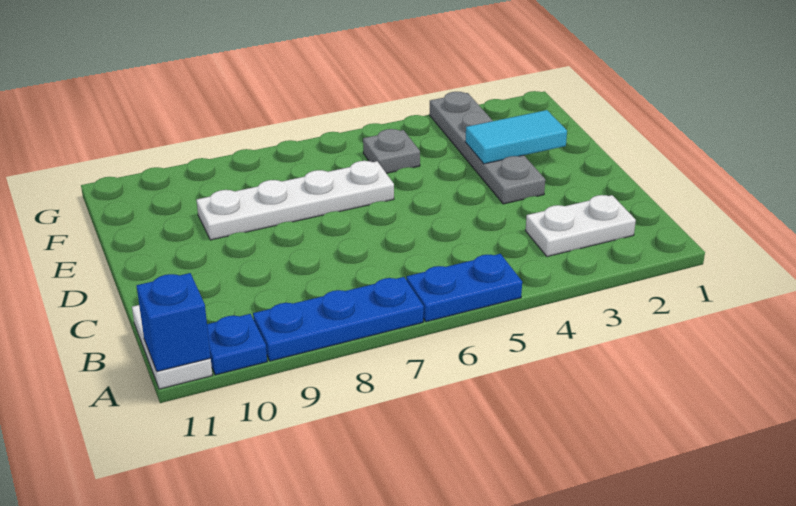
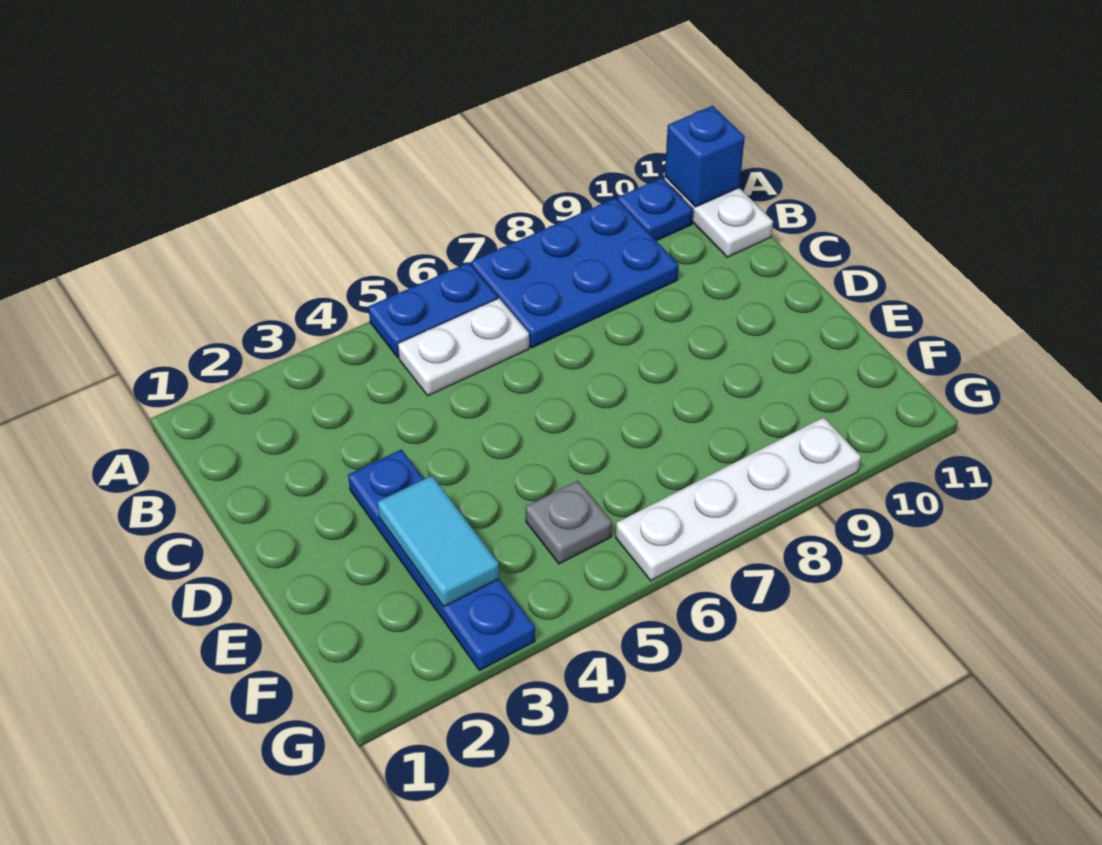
blue 1x3 plate [253,277,424,361] -> blue 2x3 plate [471,198,679,348]
white 1x2 plate [525,195,636,257] -> white 1x2 plate moved to [398,298,529,396]
grey 1x4 plate [429,92,545,204] -> blue 1x4 plate [348,449,535,671]
cyan 1x2 tile [465,110,567,164] -> cyan 1x2 tile turned to [377,476,499,607]
white 1x4 plate [197,161,394,240] -> white 1x4 plate moved to [616,417,861,581]

